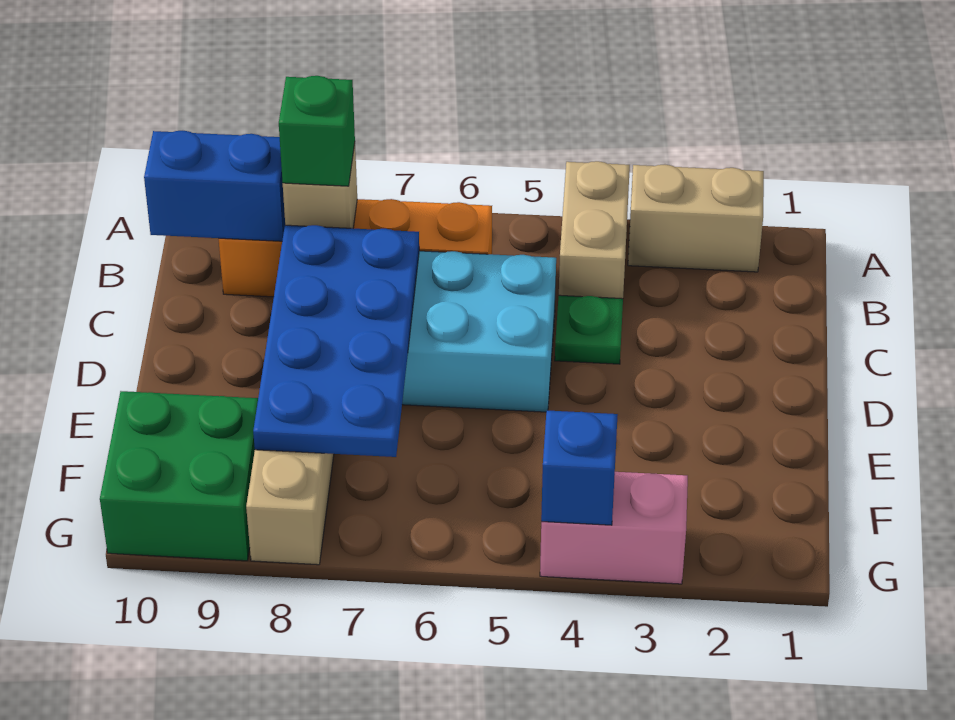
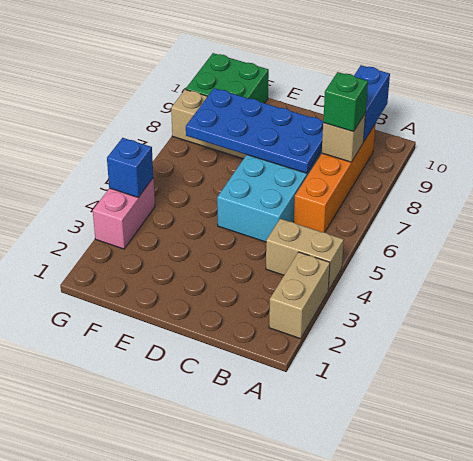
green 1x1 plate [555,295,623,364] -> none

